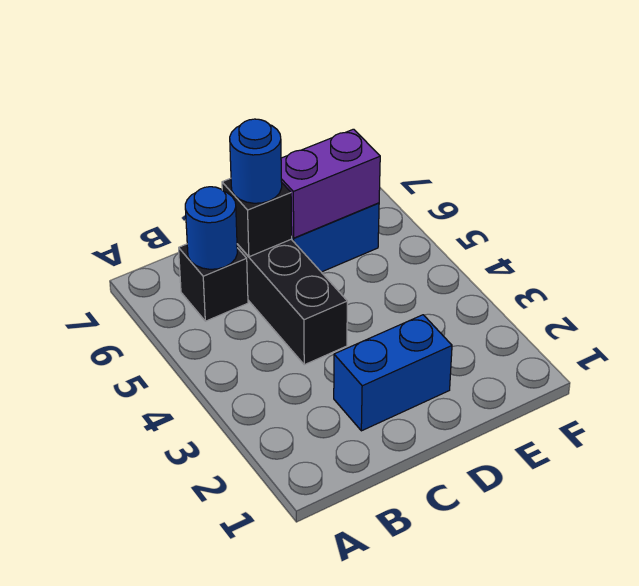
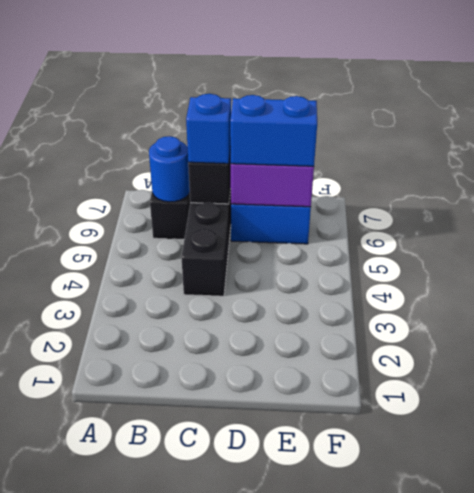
blue 1x2 brick [334,315,452,431] -> blue 1x2 brick moved to [230,95,317,166]
blue 1x1 round brick [230,119,282,203] -> blue 1x1 brick [186,94,231,164]

